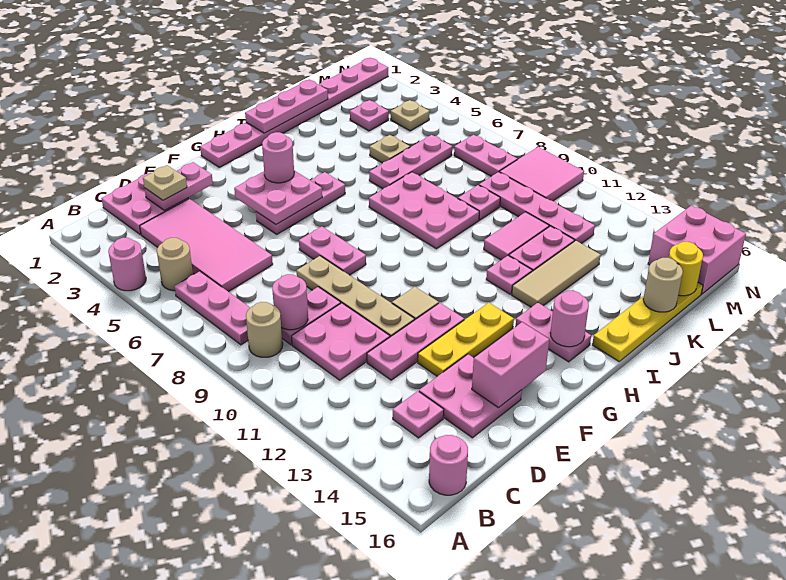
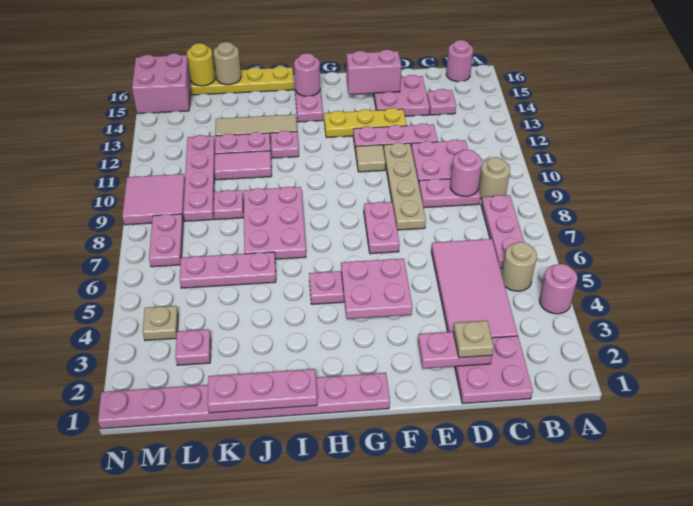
pink 1x1 round brick [262,132,294,183] -> none
tan 1x1 plate [370,135,410,163] -> none

